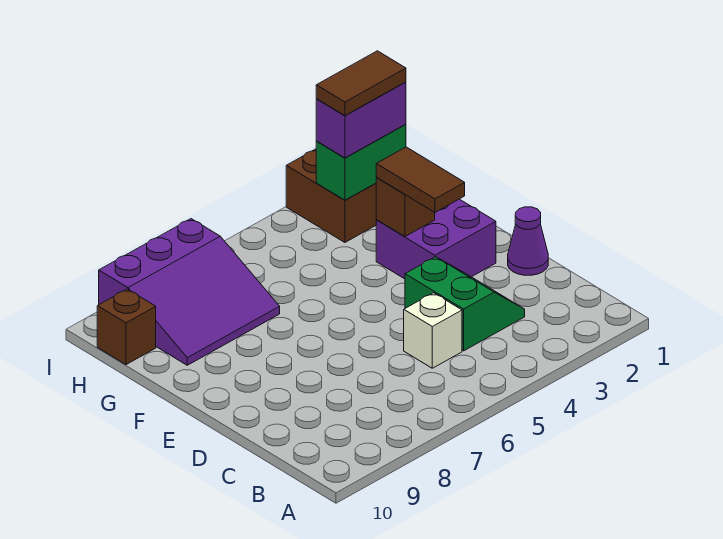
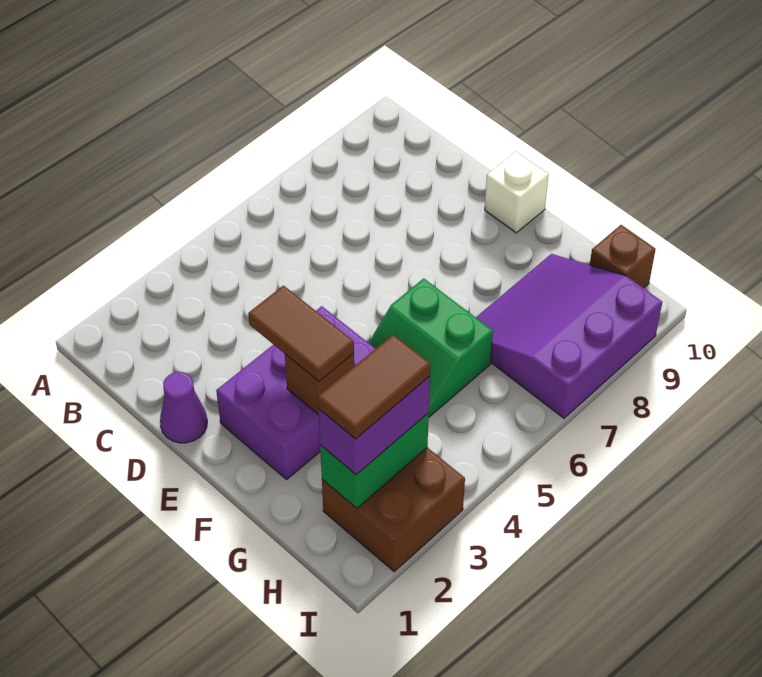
green 2x2 slope [405,257,525,351] -> green 2x2 slope moved to [369,278,493,417]
white 1x1 brick [404,293,462,368] -> white 1x1 brick moved to [485,152,549,233]
purple 2x2 brick [376,199,496,279] -> purple 2x3 brick [216,306,375,480]

